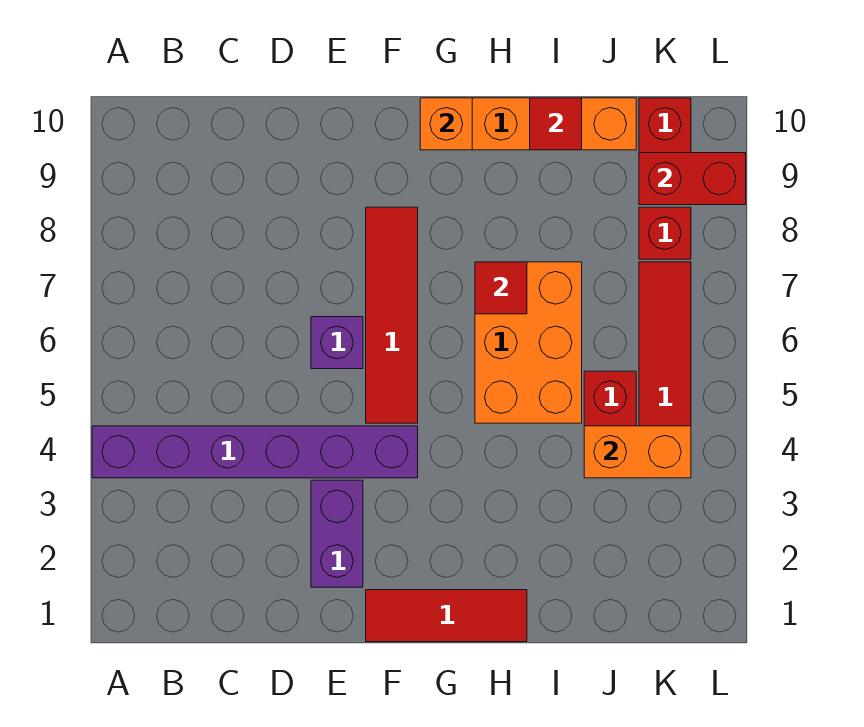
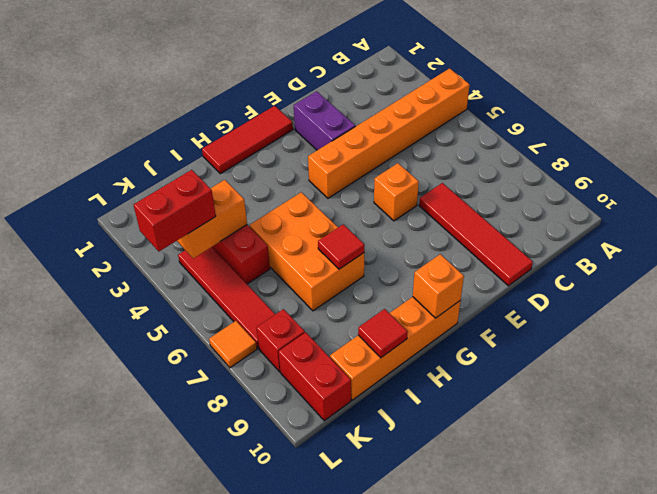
purple 1x6 brick [92,426,418,478] -> orange 1x6 brick [308,68,470,198]
purple 1x1 brick [311,317,363,369] -> orange 1x1 brick [374,163,419,221]
red 1x4 tile [366,207,418,423] -> red 1x4 tile moved to [419,183,533,286]
red 1x2 brick [639,153,746,205] -> red 1x2 brick moved to [134,170,216,251]
none -> orange 1x1 tile [209,321,257,368]

